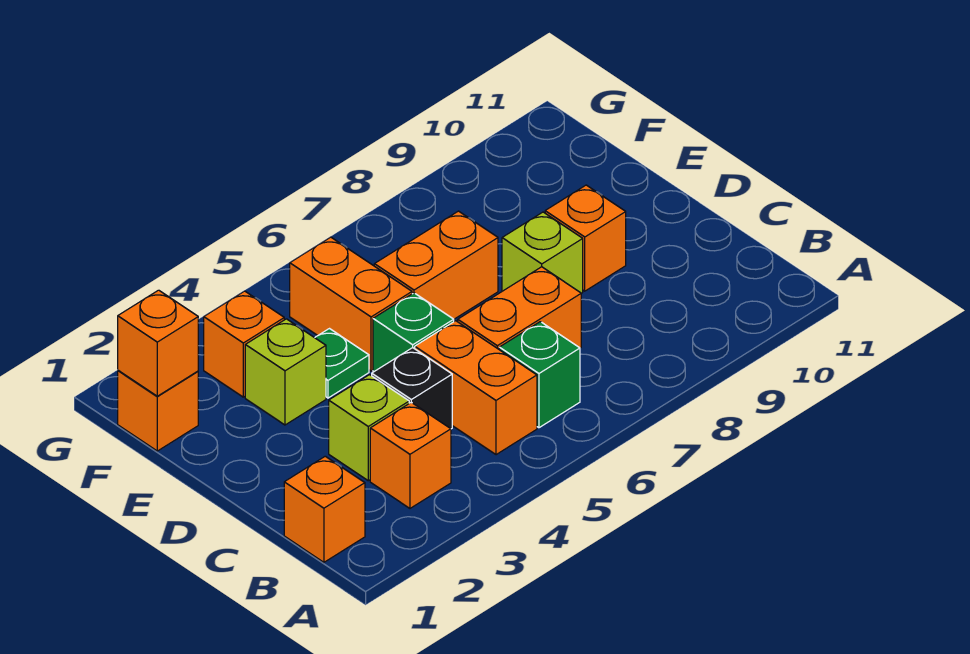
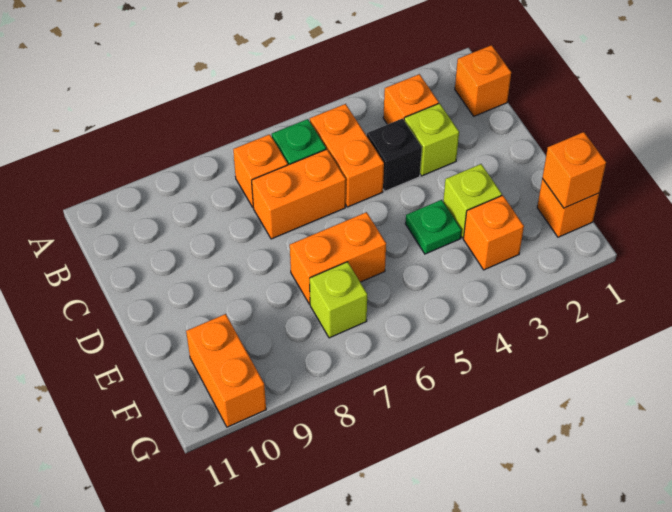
green 1x1 brick [373,293,454,372] -> none
lime 1x1 brick [502,212,583,293] -> lime 1x1 brick moved to [310,262,367,338]
orange 1x1 brick [545,185,626,291] -> orange 1x1 brick moved to [233,134,288,207]
orange 1x2 brick [290,237,412,371] -> orange 1x2 brick moved to [186,314,266,427]

